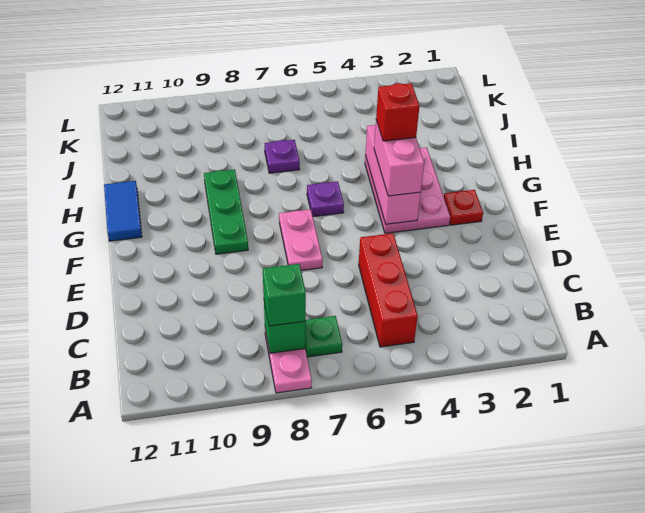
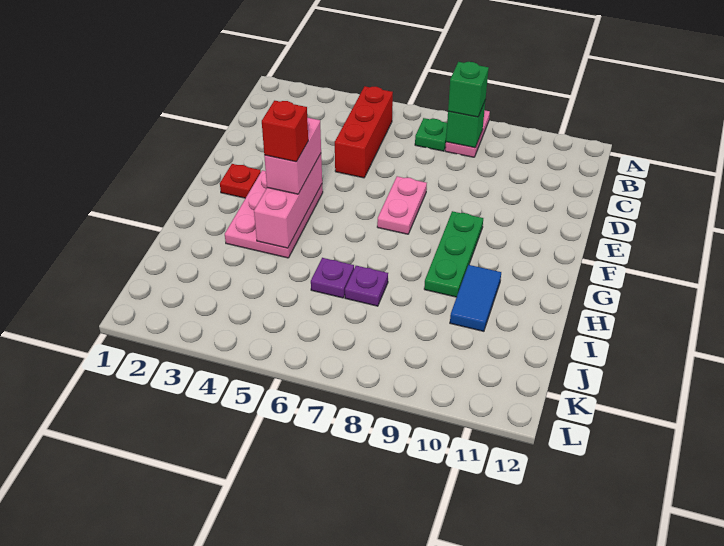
purple 1x1 plate [307,181,344,217] -> purple 1x1 plate moved to [311,258,354,298]
blue 1x2 tile [104,181,142,241] -> blue 1x2 tile moved to [450,265,501,331]

